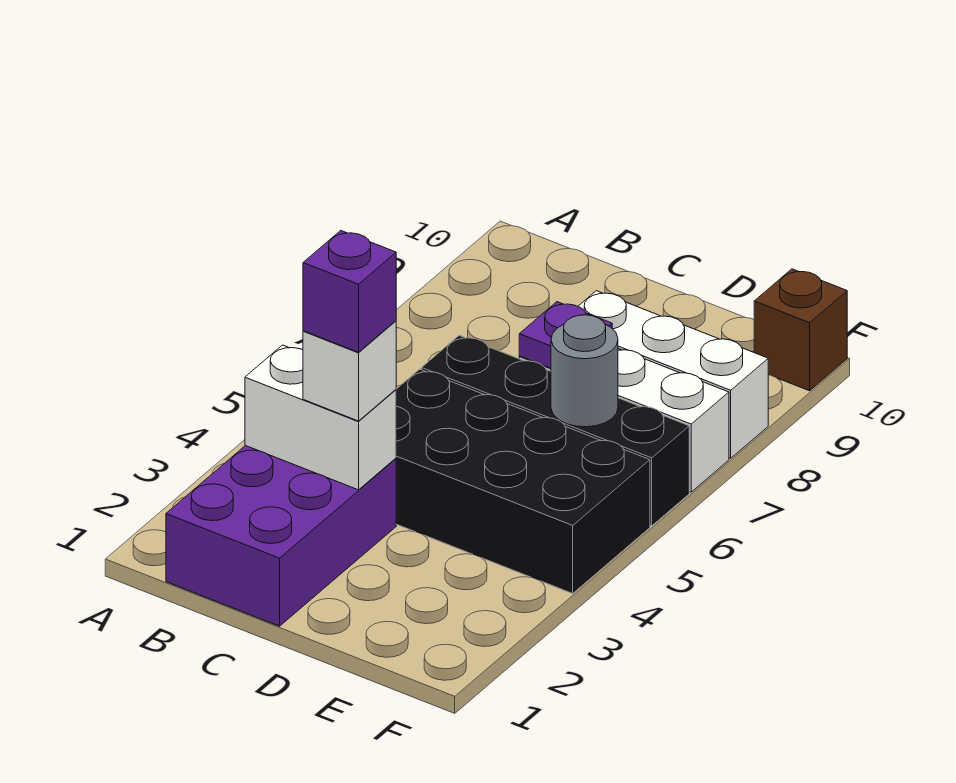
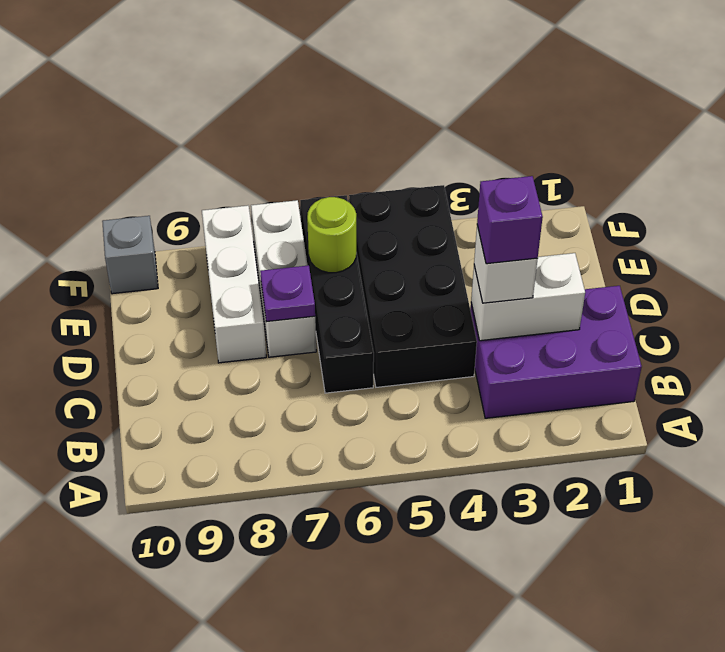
white 1x2 brick [245,345,396,490] -> white 1x2 brick turned to [471,253,585,341]
grey 1x1 round brick [551,315,618,427] -> lime 1x1 round brick [307,197,356,273]
brown 1x1 brick [754,269,847,391] -> grey 1x1 brick [102,216,158,294]

